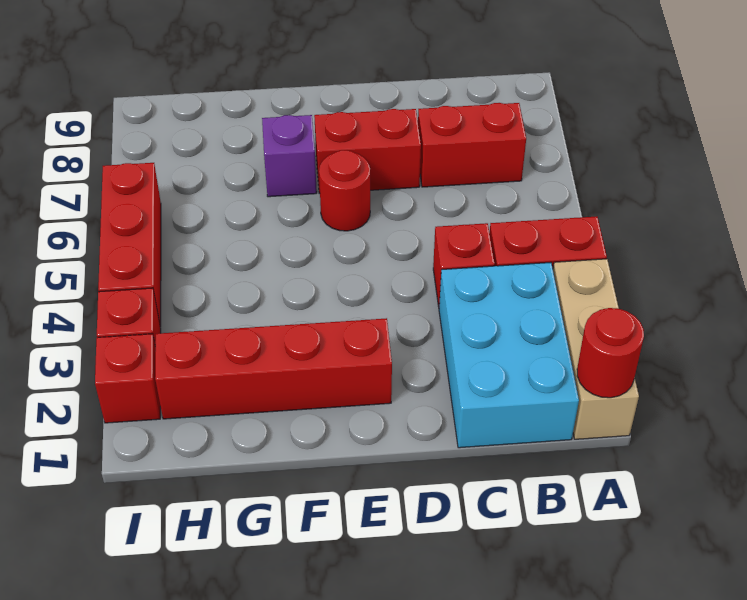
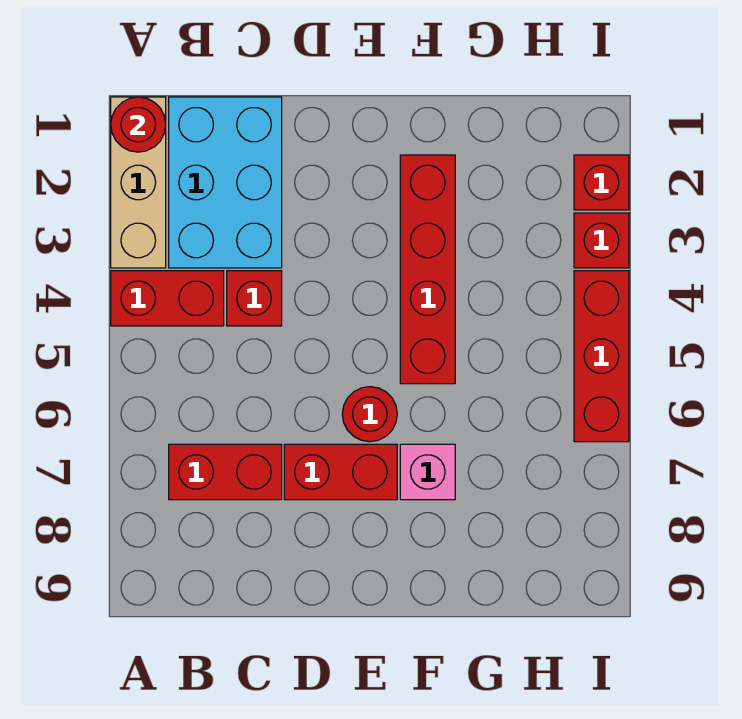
red 1x4 brick [155,318,392,419] -> red 1x4 brick turned to [400,155,455,384]
purple 1x1 brick [262,115,317,197] -> pink 1x1 brick [400,444,455,500]

